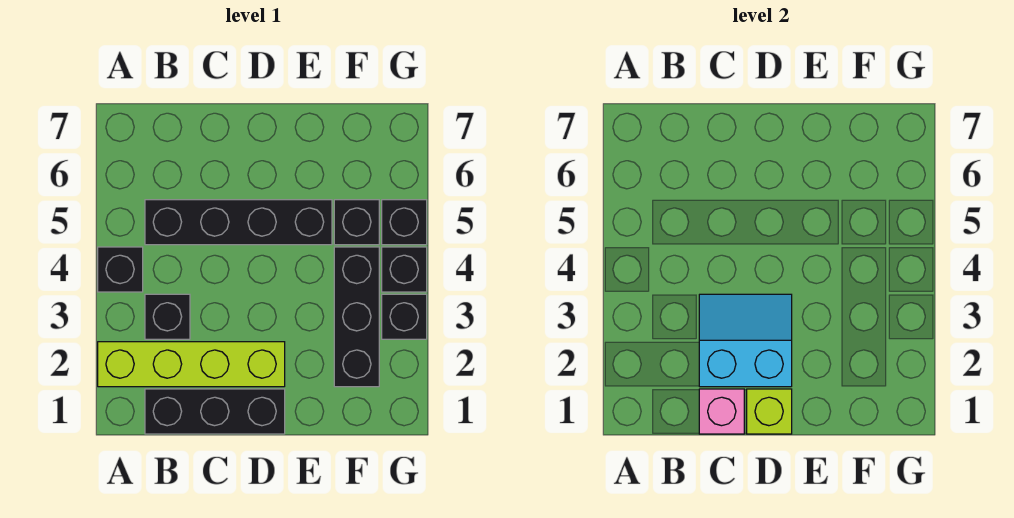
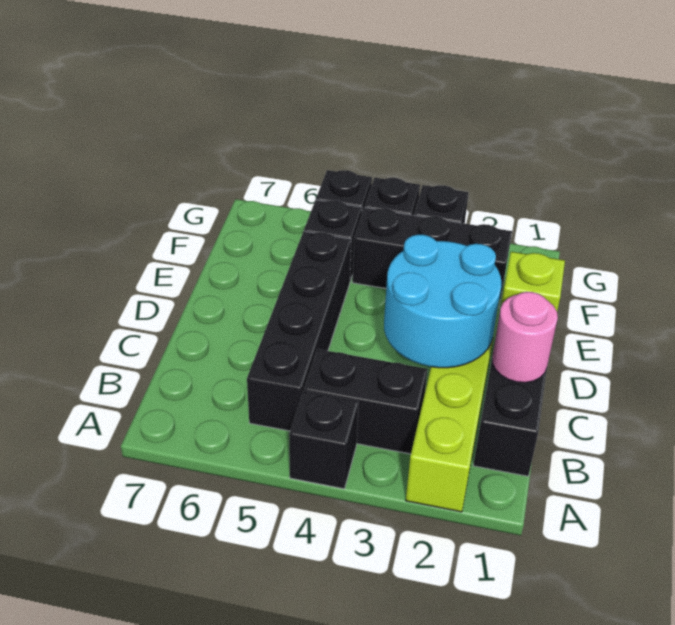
black 1x1 brick [145,294,190,339] -> black 1x2 brick [304,349,428,454]
pink 1x1 brick [699,389,744,434] -> pink 1x1 round brick [492,292,558,383]
cyan 2x2 slope [699,294,792,387] -> cyan 2x2 round brick [384,235,502,368]

